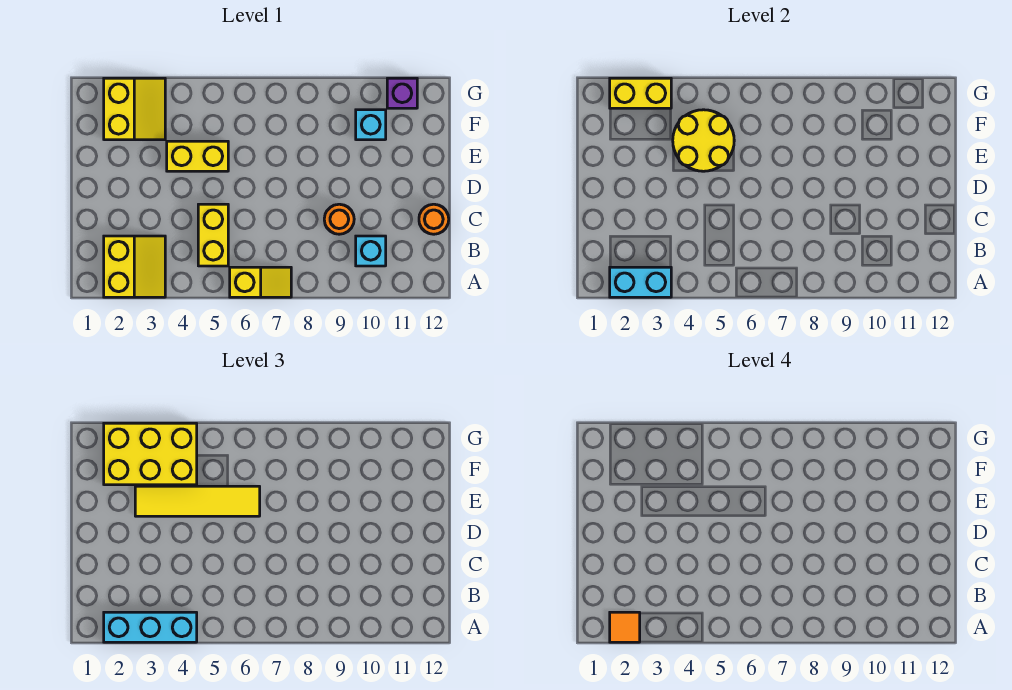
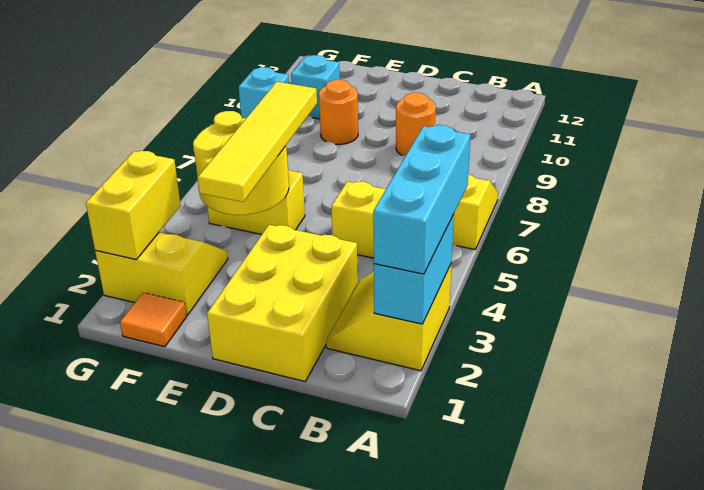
yellow 2x2 slope [104,236,165,297] -> yellow 2x2 slope turned to [326,263,452,371]
orange 1x1 tile [610,612,640,642] -> orange 1x1 tile moved to [120,293,187,347]
cyan 1x1 brick [356,236,386,266] -> cyan 1x1 brick moved to [239,67,289,118]
orange 1x1 round brick [419,204,449,234] -> orange 1x1 round brick moved to [319,80,358,144]
yellow 1x2 brick [167,141,228,171] -> yellow 1x2 brick turned to [207,170,305,235]
yellow 2x3 brick [104,423,197,485] -> yellow 2x3 brick moved to [207,225,358,381]
purple 1x1 brick [387,78,417,108] -> none

